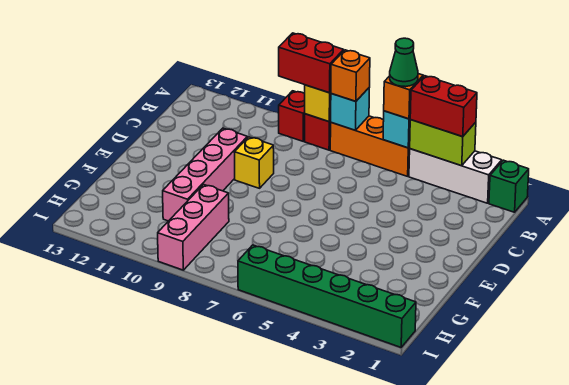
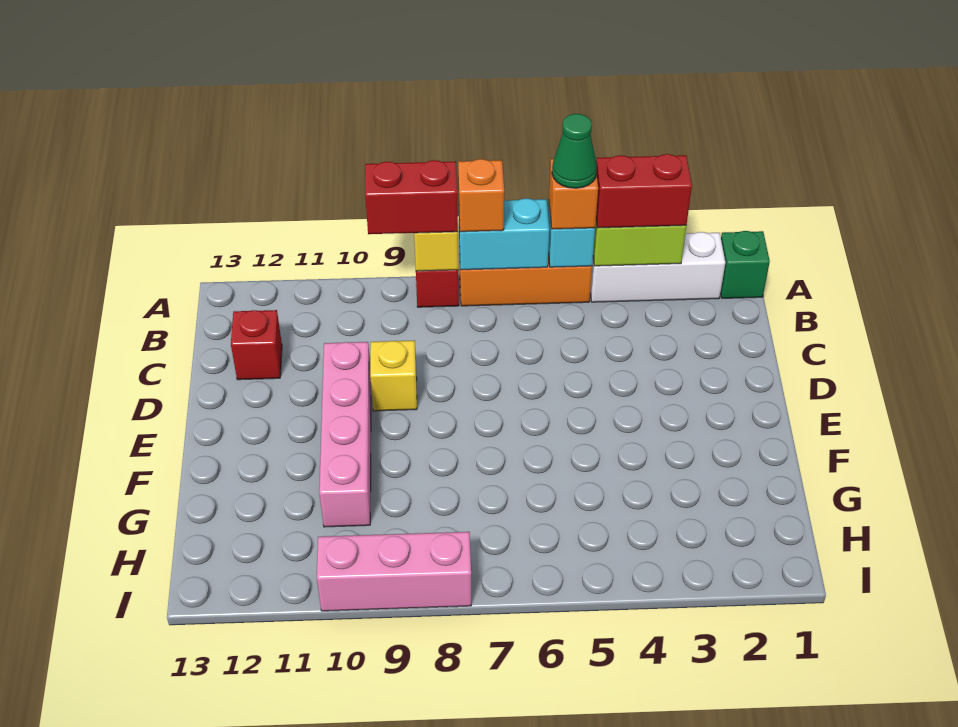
cyan 1x1 brick [331,88,369,130] -> cyan 1x2 brick [459,198,549,270]
red 1x1 brick [279,91,305,141] -> red 1x1 brick moved to [231,310,282,380]
pink 1x3 brick [158,185,229,270] -> pink 1x3 brick turned to [317,532,471,611]
green 1x6 brick [238,245,416,347] -> none

